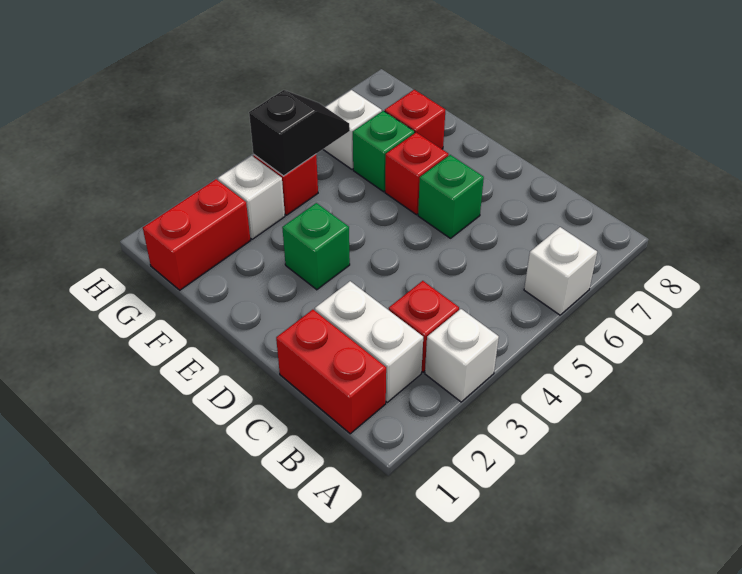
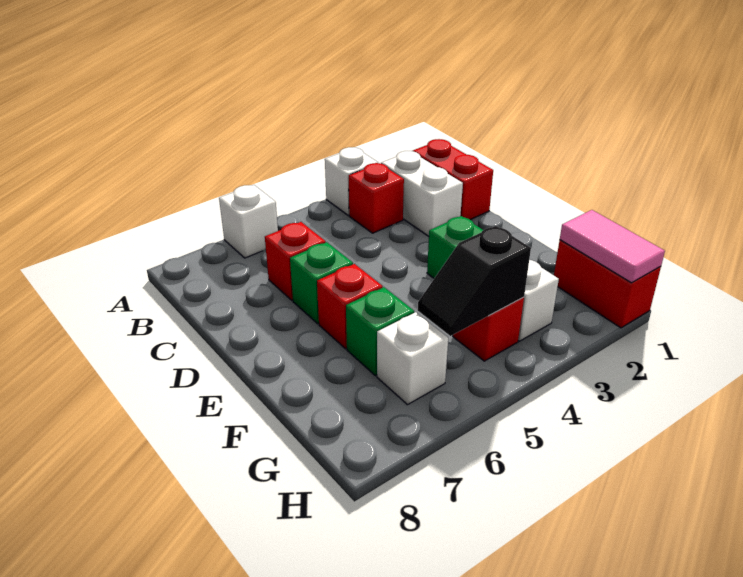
red 1x1 brick [385,90,445,149] -> red 1x1 brick moved to [265,222,326,300]
red 1x2 brick [143,179,251,290] -> red 1x2 brick turned to [554,240,661,328]
none -> pink 1x2 tile [560,210,665,283]

